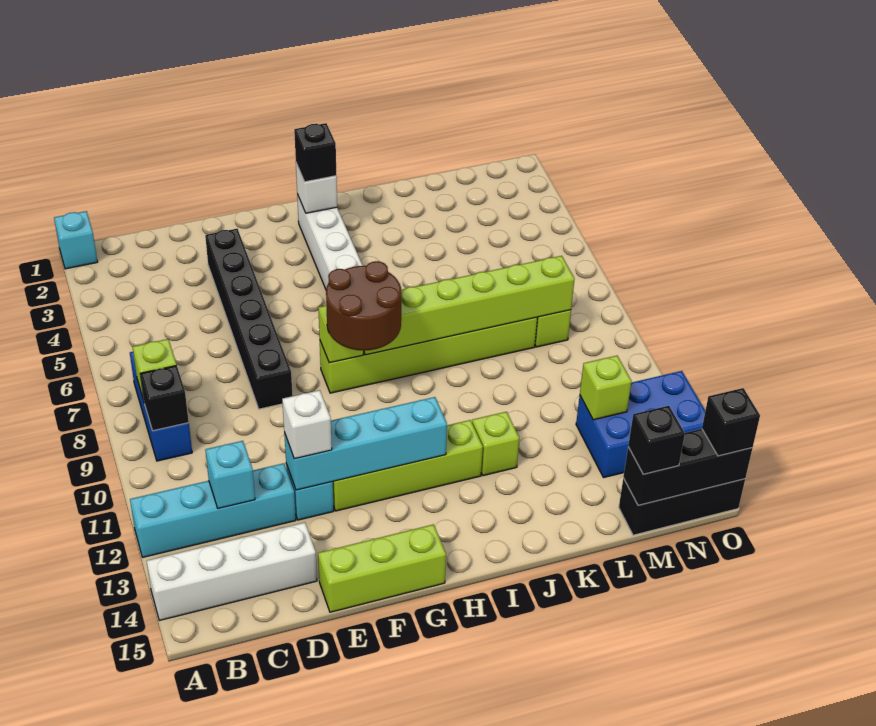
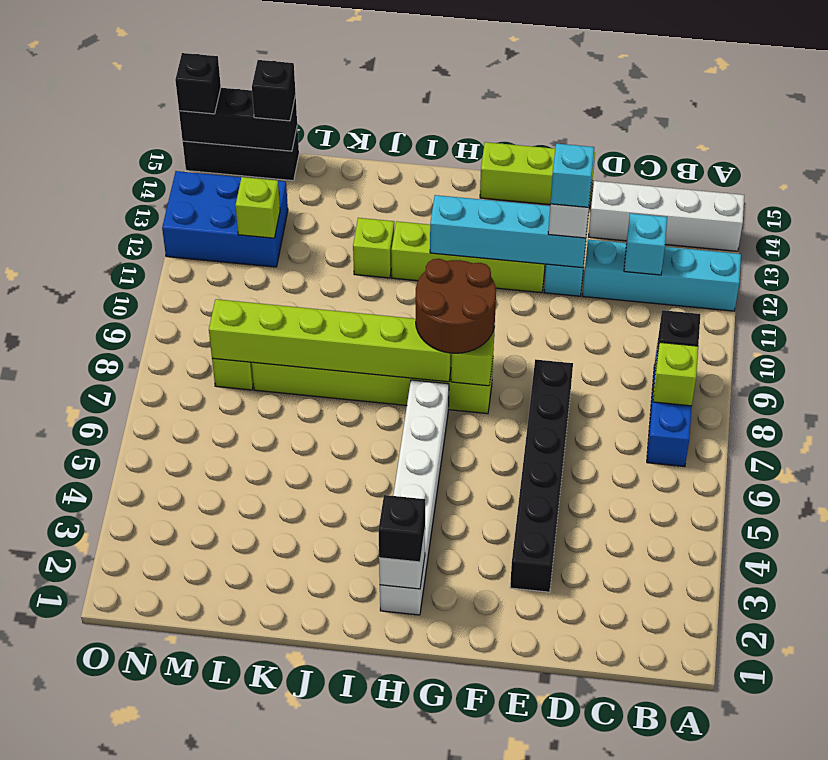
cyan 1x1 brick [54,211,97,269] -> cyan 1x1 brick moved to [550,144,594,207]

